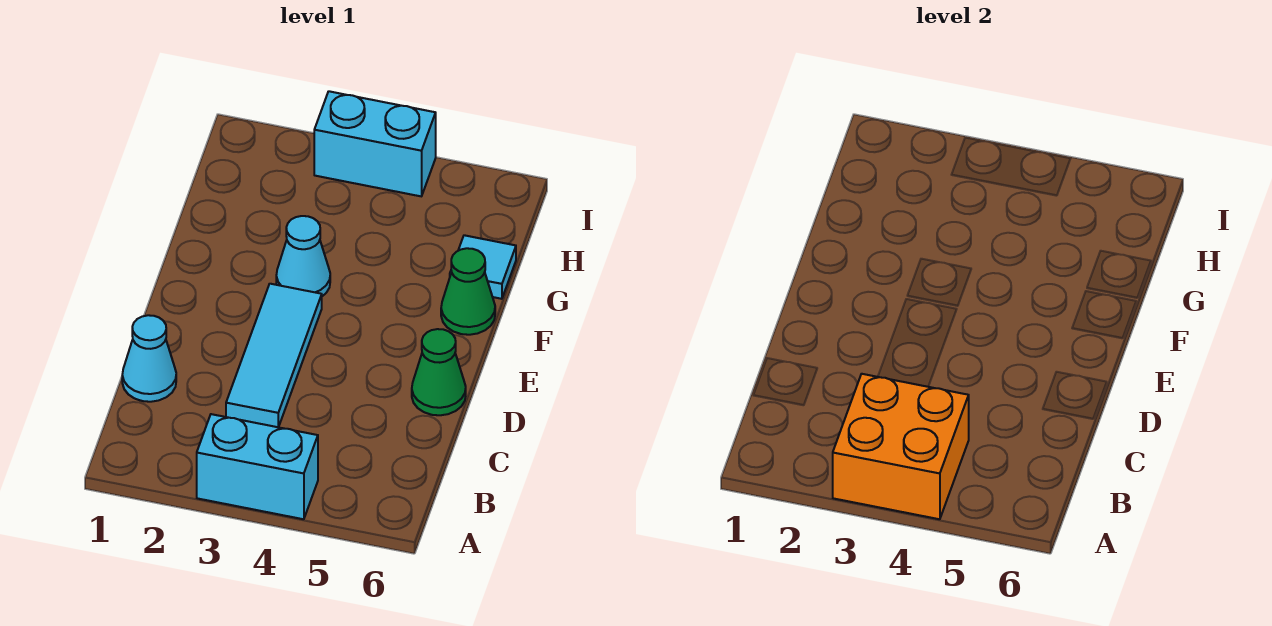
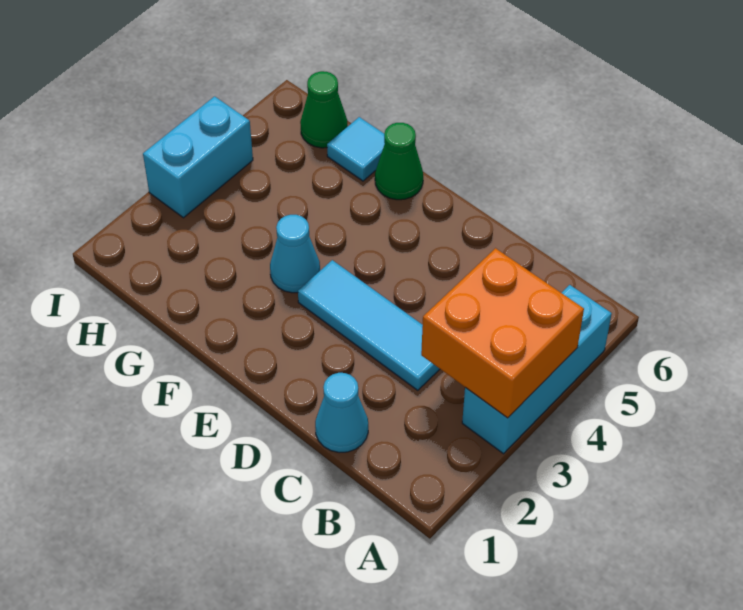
cyan 1x2 brick [197,414,318,519] -> cyan 1x3 brick [462,285,612,454]
green 1x1 cone [412,329,466,415] -> green 1x1 cone moved to [300,71,348,148]

